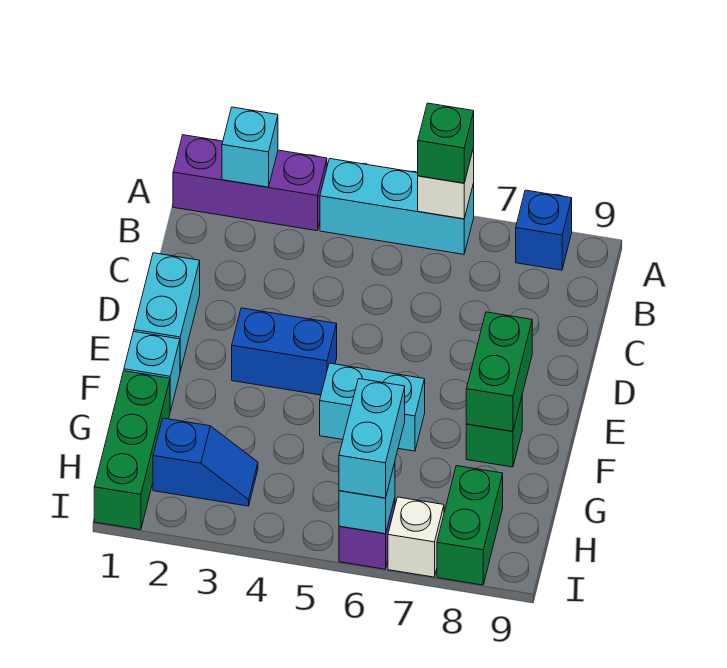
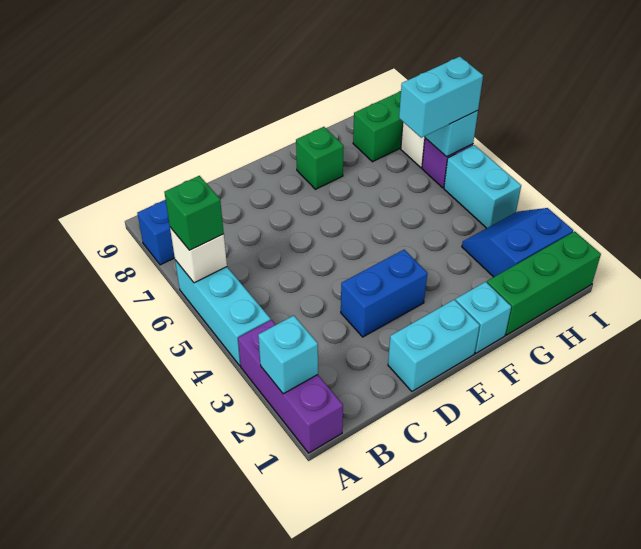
blue 1x2 brick [232,308,337,395] -> blue 1x2 brick turned to [341,250,427,337]
green 1x2 brick [466,312,532,432] -> none
cyan 1x2 brick [320,363,425,451] -> cyan 1x2 brick moved to [444,145,521,228]
blue 1x2 slope [153,418,258,506] -> blue 2x2 slope [462,208,573,277]

